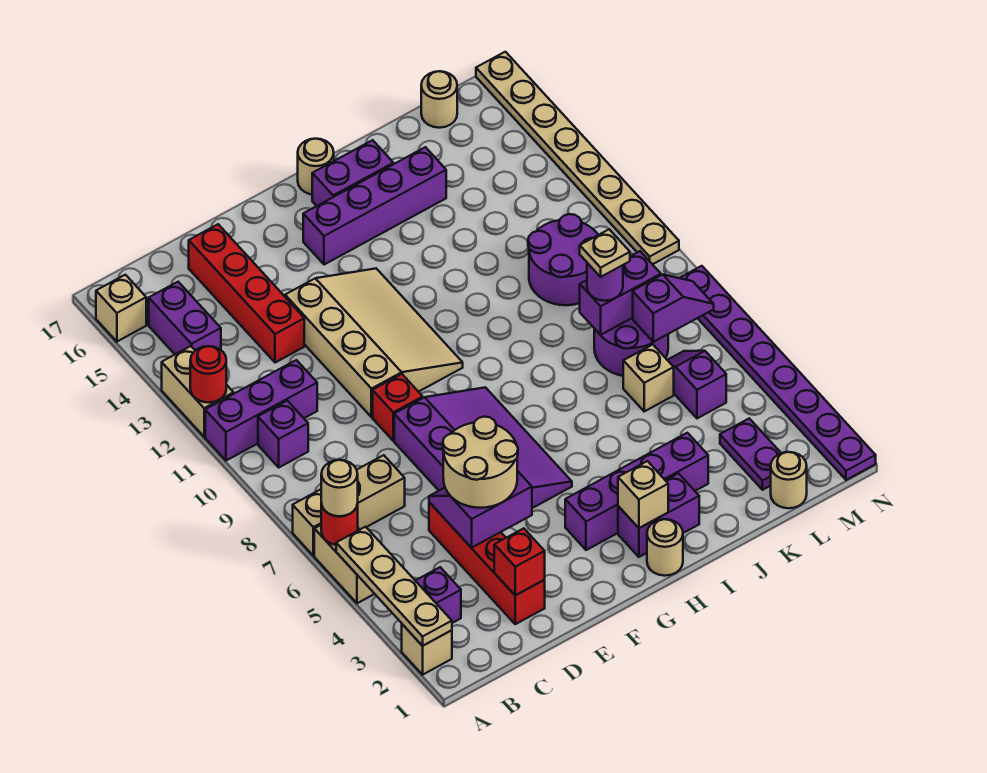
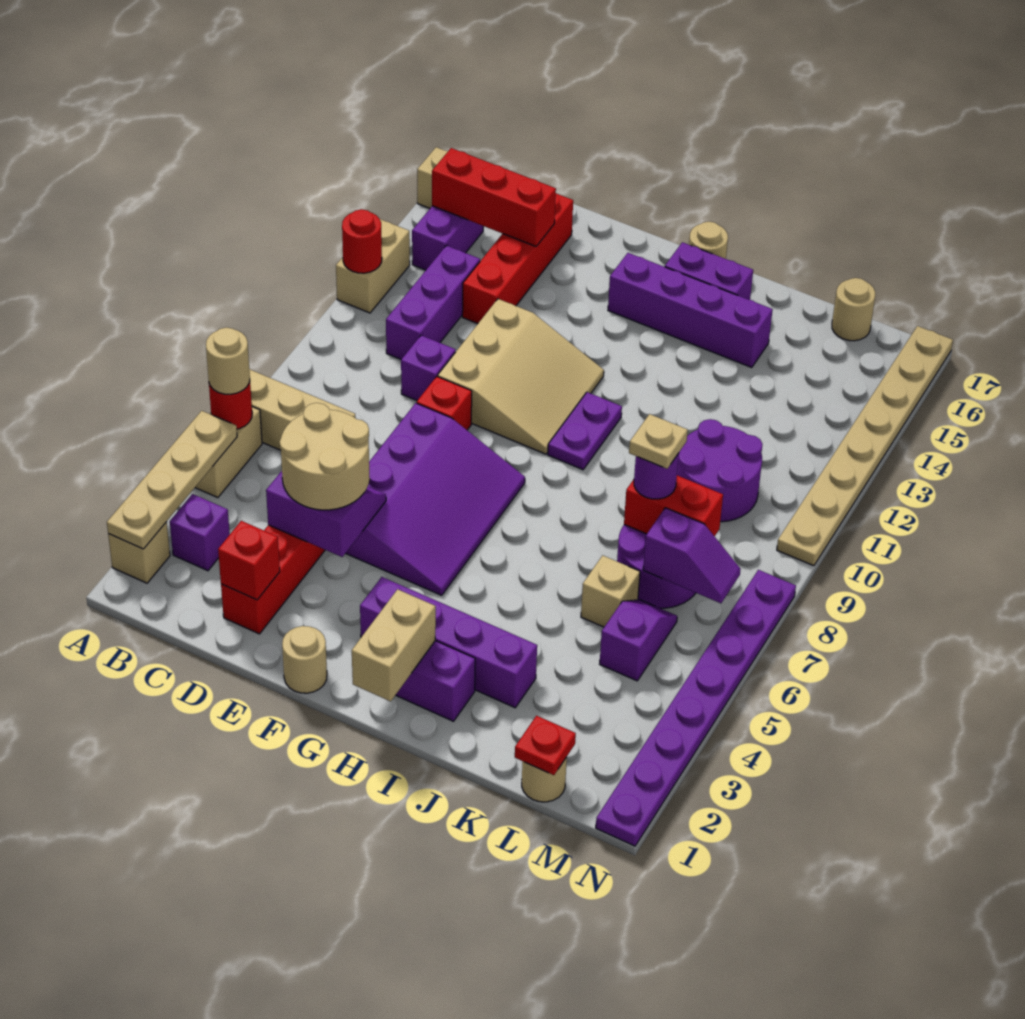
purple 1x3 brick [205,360,317,461] -> purple 1x3 brick turned to [386,245,480,359]
purple 1x1 brick [258,401,308,467] -> purple 1x1 brick moved to [401,335,456,401]
none -> red 1x3 brick [432,148,556,246]
tan 3x4 slope [285,269,463,417] -> tan 3x3 slope [438,299,604,454]
tan 1x1 round brick [647,519,683,576] -> tan 1x1 round brick moved to [282,626,327,693]
tan 1x1 brick [618,461,668,528] -> tan 1x2 brick [352,589,436,701]
purple 1x2 brick [580,251,661,335] -> red 1x2 brick [624,475,723,536]
none -> red 1x1 plate [515,716,576,775]
purple 1x2 plate [720,419,781,490] -> purple 1x2 plate moved to [548,392,622,470]

